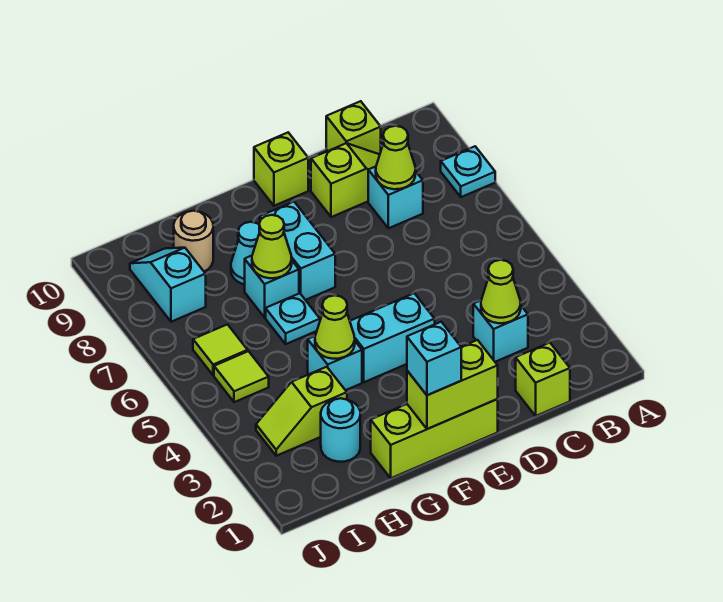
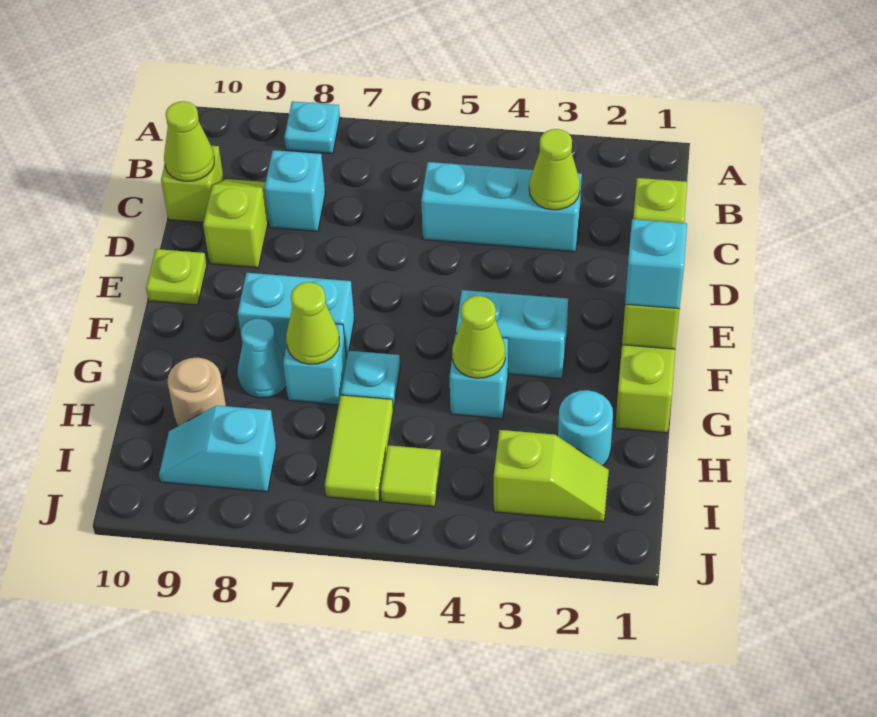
cyan 1x1 brick [473,301,528,362] -> cyan 1x3 brick [421,162,582,252]
lime 1x1 cone [376,126,415,189] -> lime 1x1 cone moved to [164,101,214,181]
cyan 1x2 brick [350,293,435,382] -> cyan 1x2 brick turned to [456,290,568,379]
lime 1x1 brick [254,133,308,206] -> lime 1x1 plate [146,249,207,305]
lime 1x2 slope [256,367,347,456] -> lime 1x2 slope turned to [494,430,609,522]
lime 1x1 tile [193,324,248,375] -> lime 1x2 tile [325,395,393,502]

